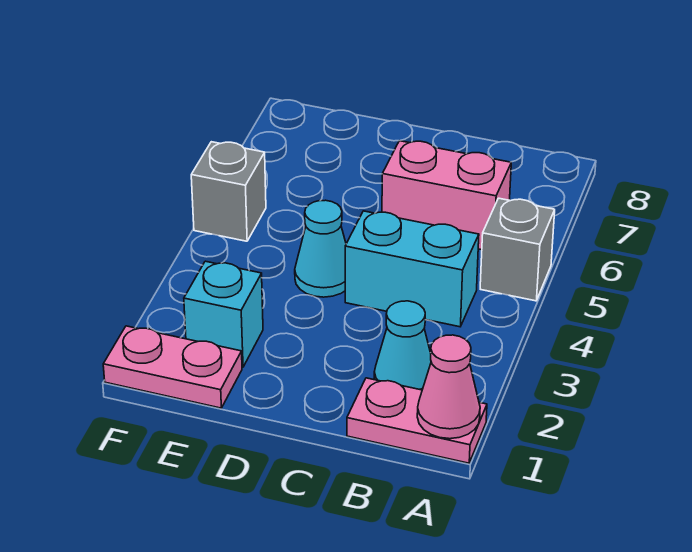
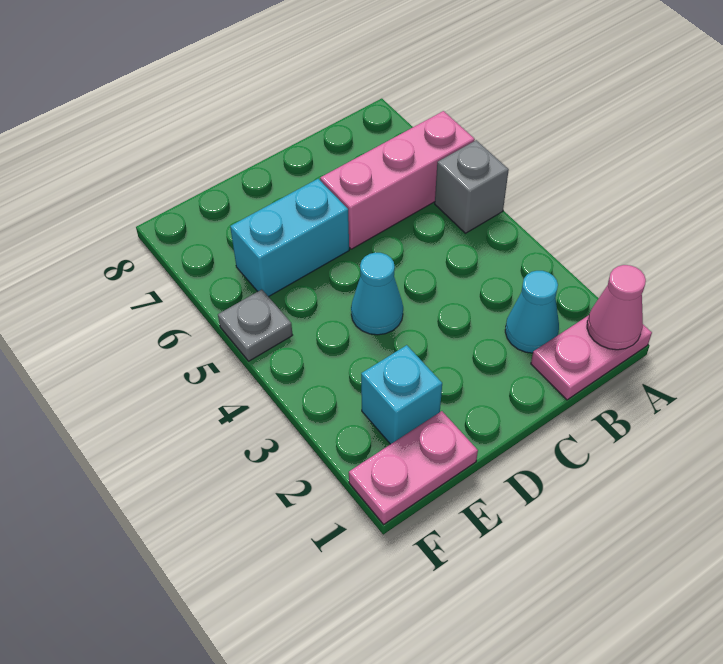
cyan 1x2 brick [345,211,479,327] -> cyan 1x2 brick moved to [230,179,349,297]
pink 1x2 brick [382,141,511,250] -> pink 1x3 brick [320,111,475,249]
grey 1x1 brick [191,142,266,241] -> grey 1x1 plate [218,289,292,361]

